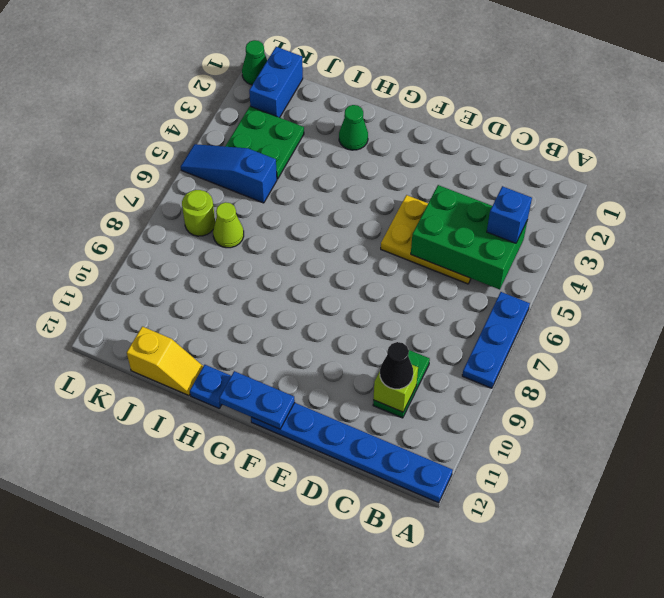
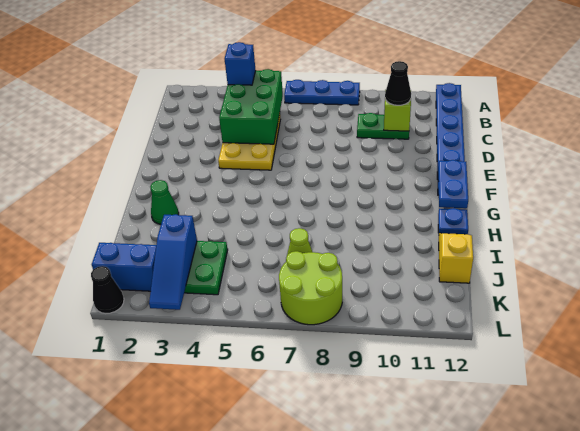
blue 1x3 slope [181,144,277,203] -> blue 1x3 slope moved to [149,214,197,310]
lime 1x1 round brick [182,190,215,236] -> lime 2x2 round brick [279,251,342,325]
green 1x1 cone [242,40,267,85] -> black 1x1 cone [91,266,124,314]

